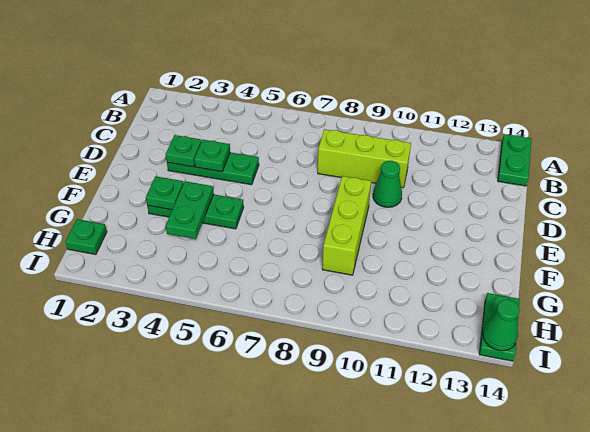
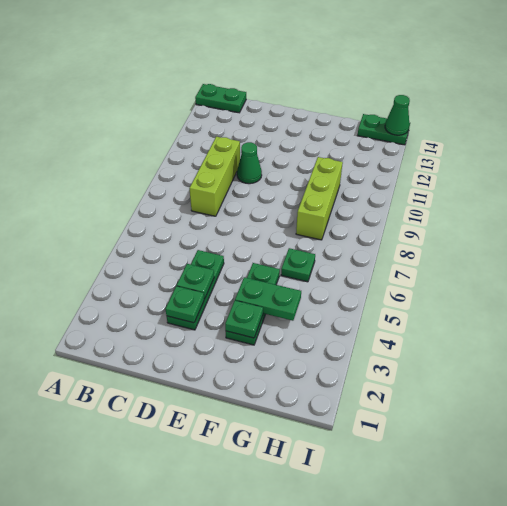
lime 1x3 brick [322,176,371,275] -> lime 1x3 brick turned to [296,157,343,240]
green 1x1 plate [65,219,107,255] -> green 1x1 plate moved to [281,248,315,282]

